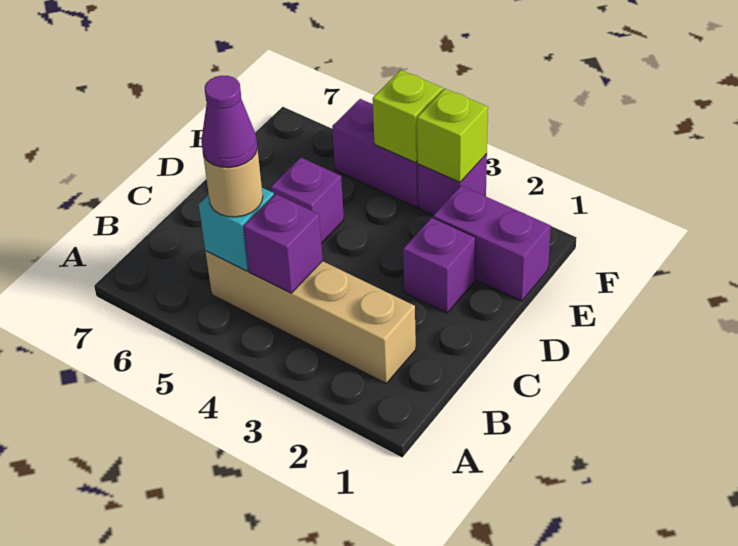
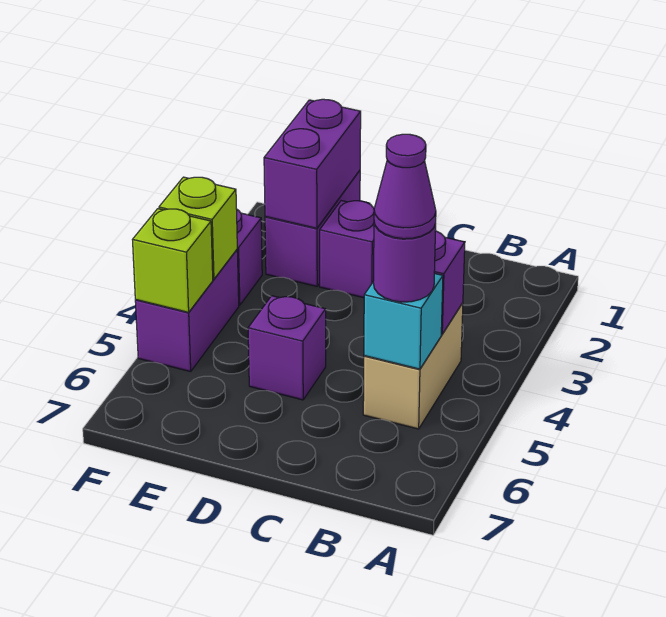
tan 1x4 brick [205,251,416,383] -> tan 1x2 brick [363,303,463,429]
tan 1x1 round brick [203,148,263,217] -> purple 1x1 round brick [373,223,436,302]
none -> purple 1x2 brick [264,99,361,228]
lime 1x1 brick [417,89,488,182] -> lime 1x1 brick moved to [132,209,213,312]

